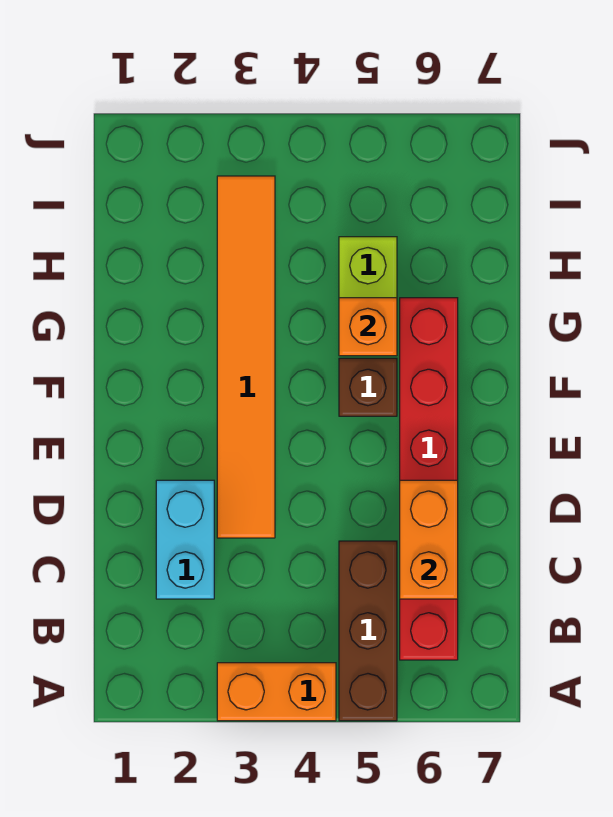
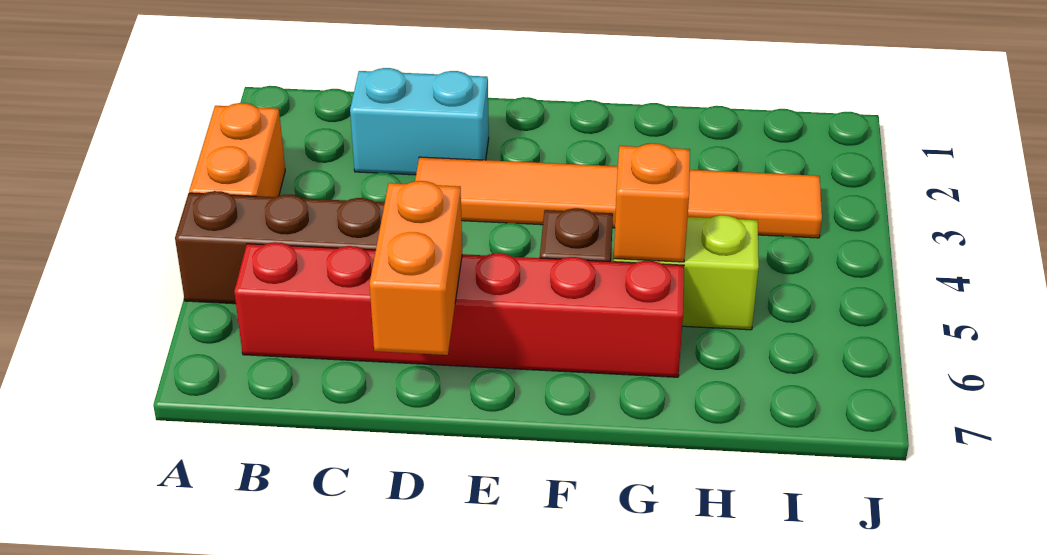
orange 1x2 brick [400,480,458,599] -> orange 1x2 brick turned to [369,181,462,355]

